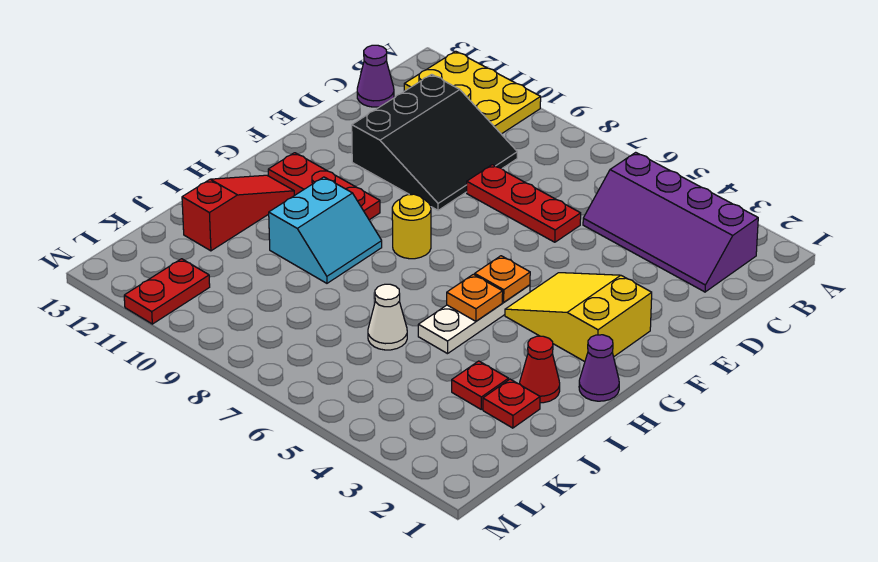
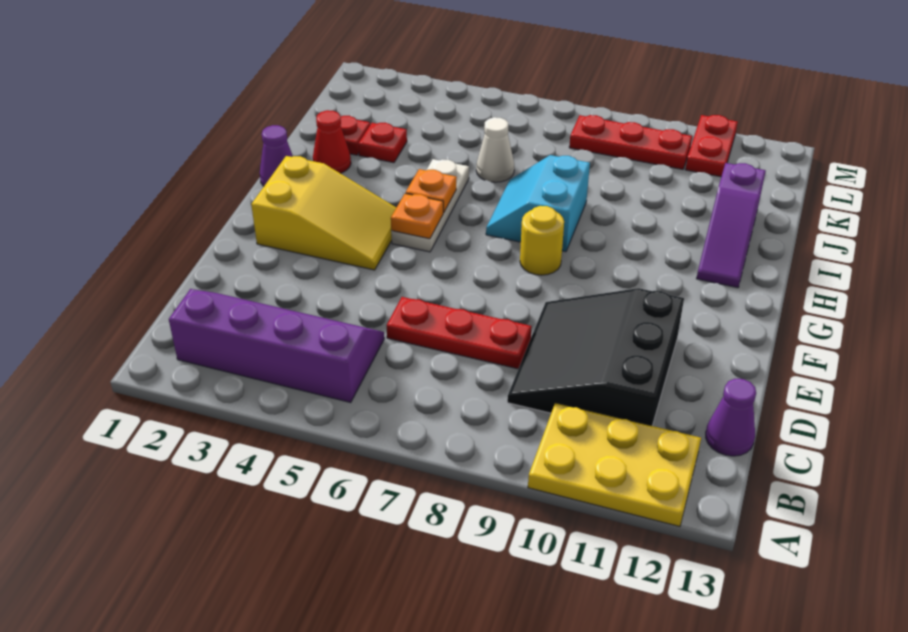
red 1x3 plate [268,153,380,220] -> red 1x3 plate moved to [569,115,692,169]
cyan 2x2 slope [269,177,382,283] -> cyan 2x2 slope moved to [486,155,590,252]
red 1x3 slope [182,175,294,251] -> purple 1x3 slope [697,163,766,288]

